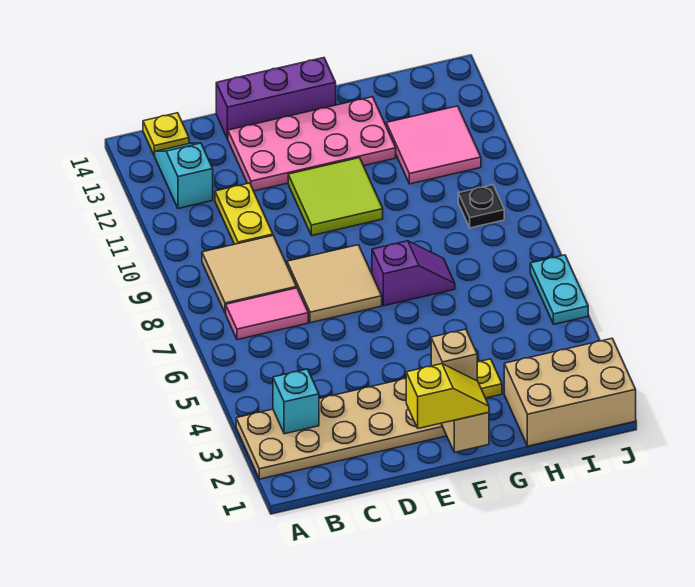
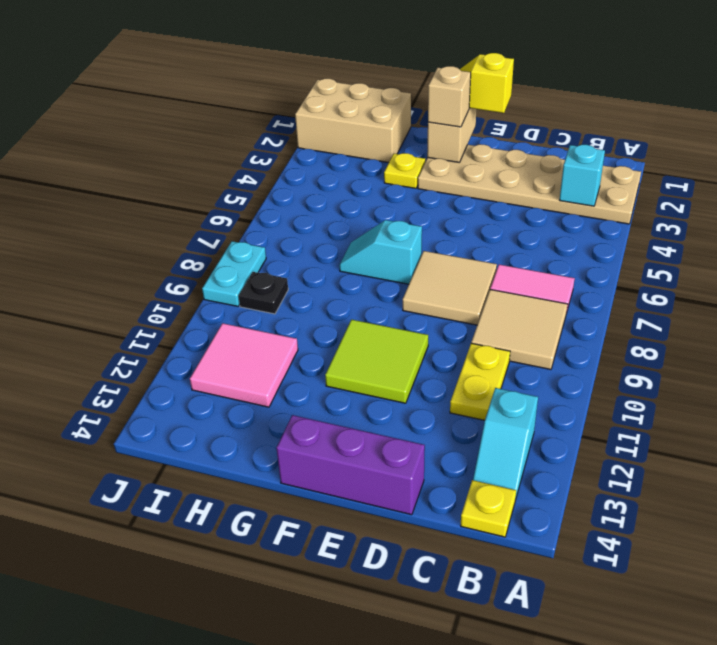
pink 2x4 plate [228,97,396,191] -> none
purple 1x2 slope [372,241,455,306] -> cyan 1x2 slope [339,220,422,284]
cyan 1x2 plate [530,255,588,324] -> cyan 1x2 plate moved to [202,241,266,306]

